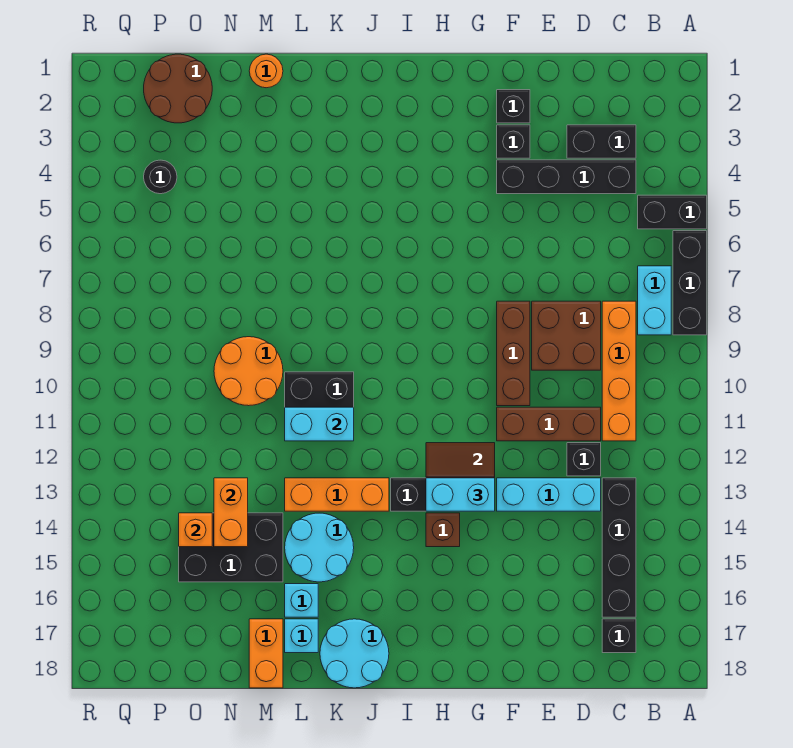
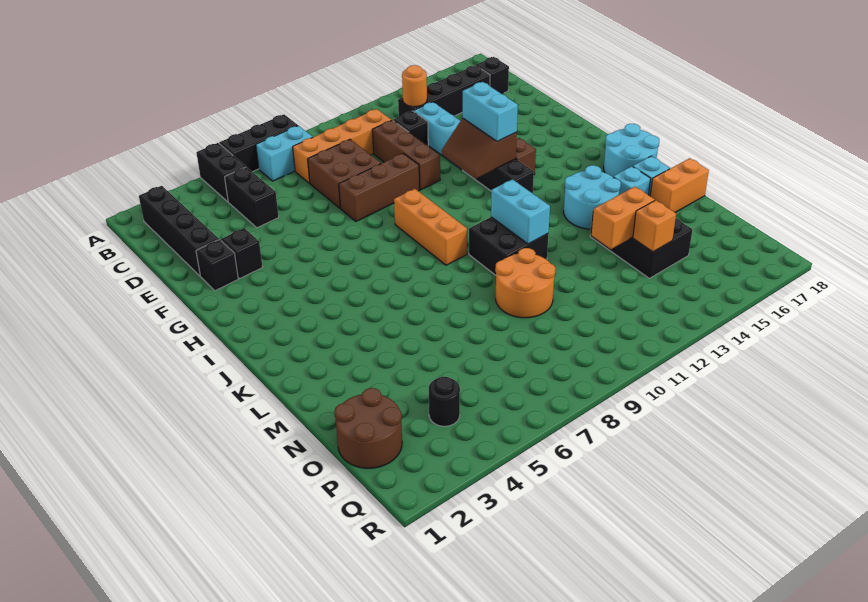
black 1x2 brick [567,125,636,158] -> black 1x2 brick moved to [225,167,279,228]
black 1x4 brick [497,160,636,194] -> black 1x4 brick moved to [139,186,219,276]
orange 1x3 brick [285,478,389,511] -> orange 1x3 brick moved to [394,189,467,265]
orange 1x1 round brick [249,54,283,88] -> orange 1x1 round brick moved to [402,65,427,107]

